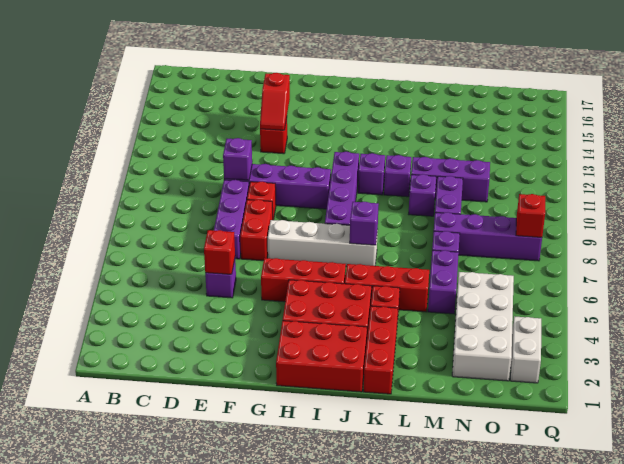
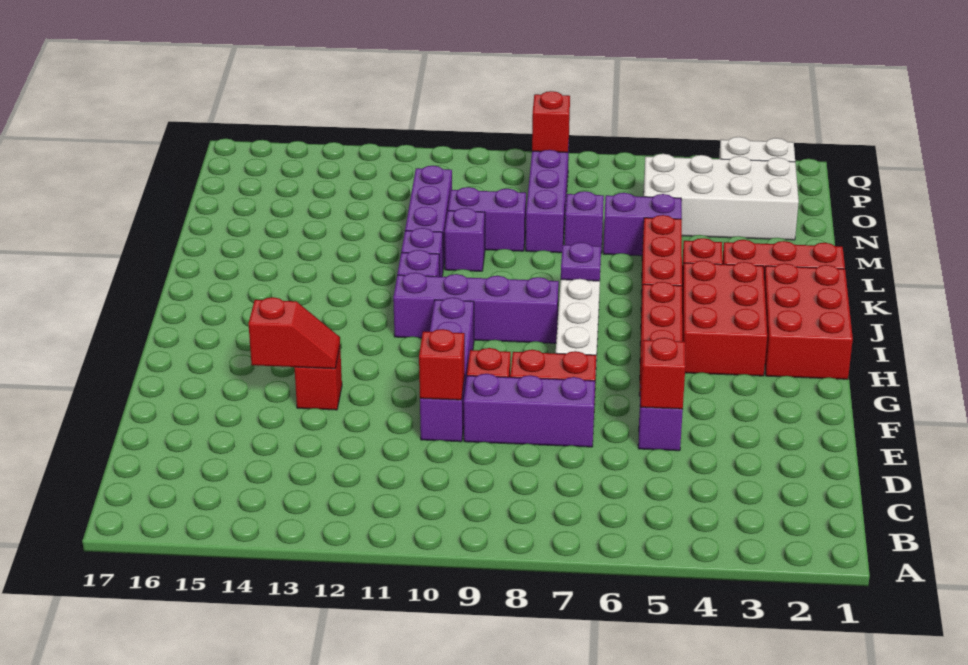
purple 1x1 brick [223,138,252,180] -> red 1x1 brick [419,329,465,400]
purple 1x1 brick [350,202,379,245] -> purple 1x1 plate [561,242,601,281]

